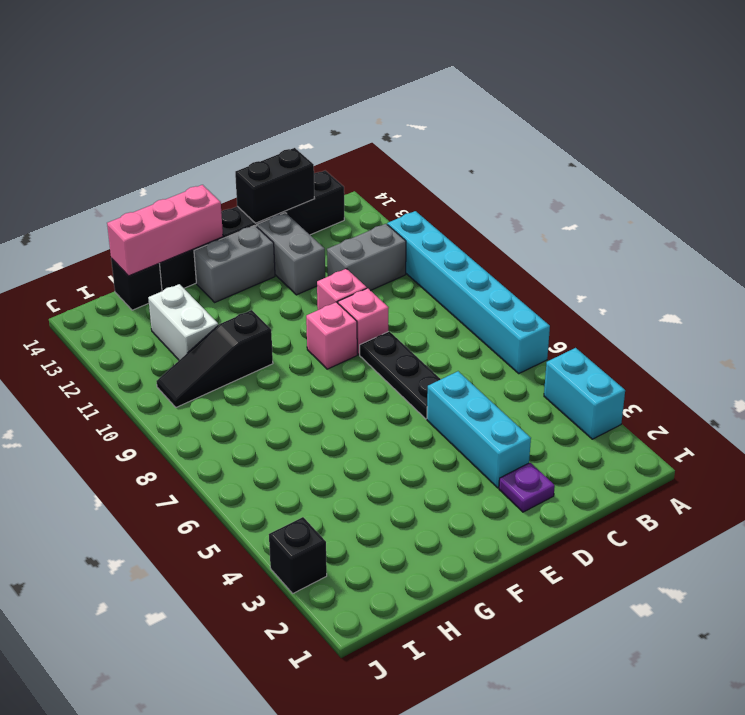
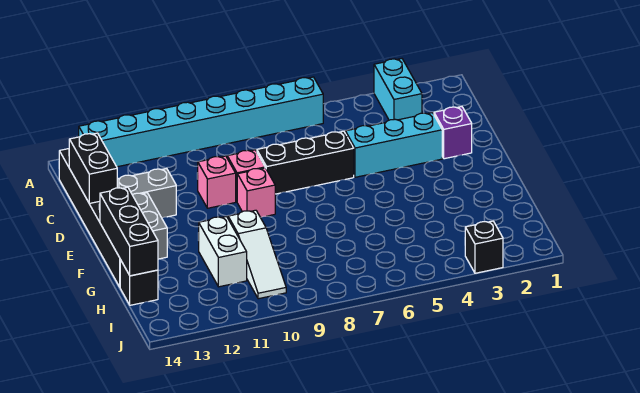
cyan 1x2 brick [544,348,625,439] -> cyan 1x2 brick turned to [374,59,422,120]
cyan 1x6 brick [387,211,550,373] -> cyan 1x8 brick [79,77,323,167]
grey 1x2 brick [327,224,406,291] -> none
purple 1x1 plate [499,463,555,512] -> purple 1x1 brick [434,107,472,159]
black 1x3 plate [360,331,441,419] -> black 1x3 brick [257,131,354,194]
pink 1x3 brick [107,185,223,276] -> black 1x3 brick [100,187,158,276]
black 1x3 slope [156,310,273,407] -> white 1x3 slope [228,210,286,299]
white 1x2 brick [148,284,218,360] -> white 1x2 brick turned to [199,217,247,287]

